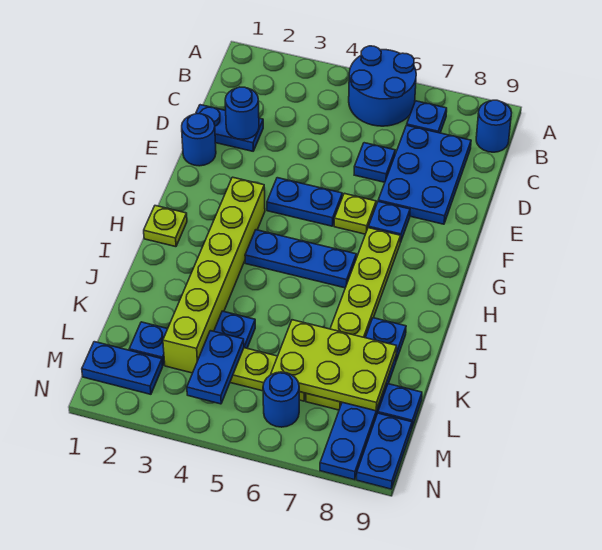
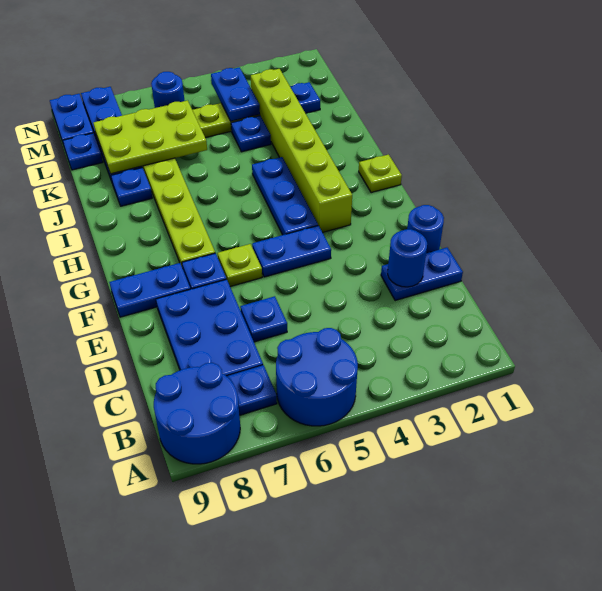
blue 1x1 round brick [476,100,512,152] -> blue 2x2 round brick [154,363,240,464]
blue 1x3 plate [245,230,356,288] -> blue 1x3 plate turned to [252,157,318,235]
blue 1x2 plate [82,342,163,394] -> blue 1x2 plate moved to [109,263,190,317]

